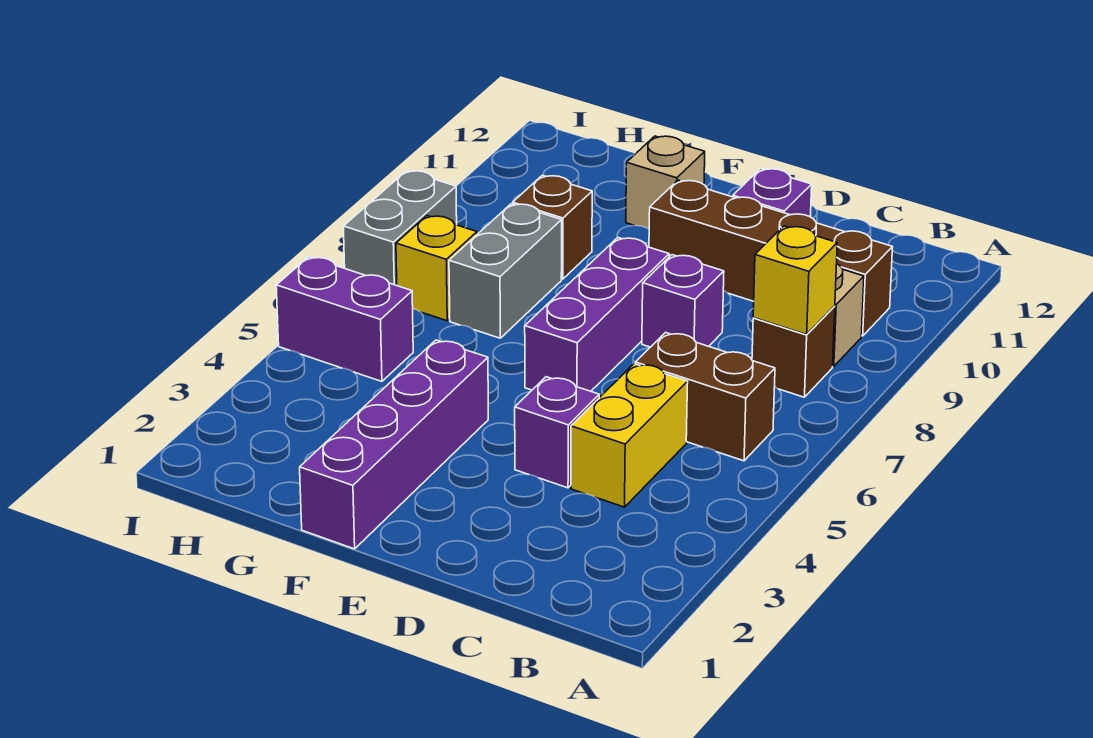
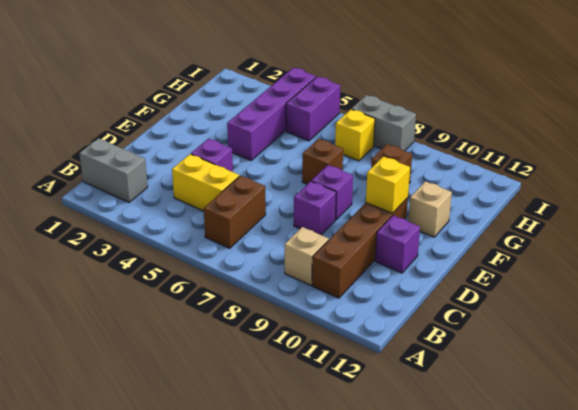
brown 1x1 brick [752,306,835,397] -> brown 1x1 brick moved to [302,139,343,184]
yellow 1x1 brick [753,226,837,335] -> yellow 1x1 brick moved to [366,157,410,213]
purple 1x3 brick [525,237,669,391] -> purple 1x1 brick [312,165,353,220]
purple 1x4 brick [300,340,488,549] -> purple 1x4 brick turned to [227,68,316,160]
grey 1x2 brick [449,204,562,338] -> grey 1x2 brick moved to [79,138,148,202]

